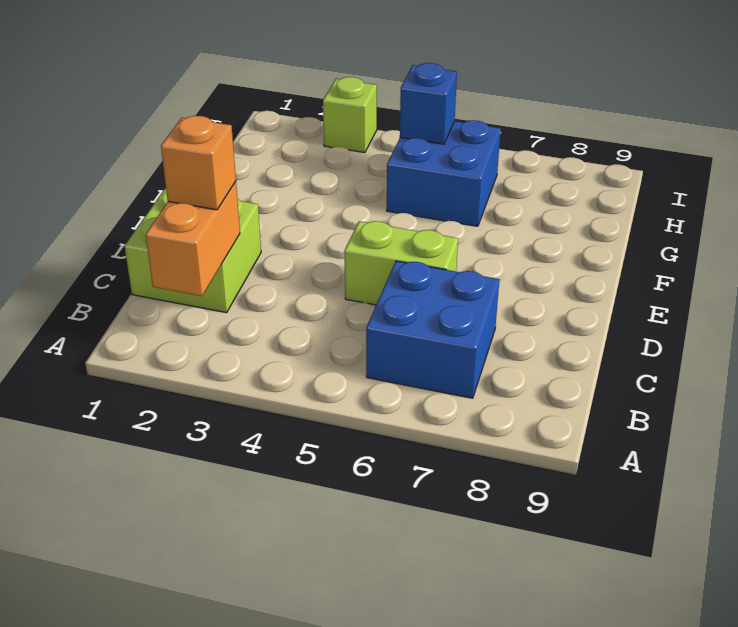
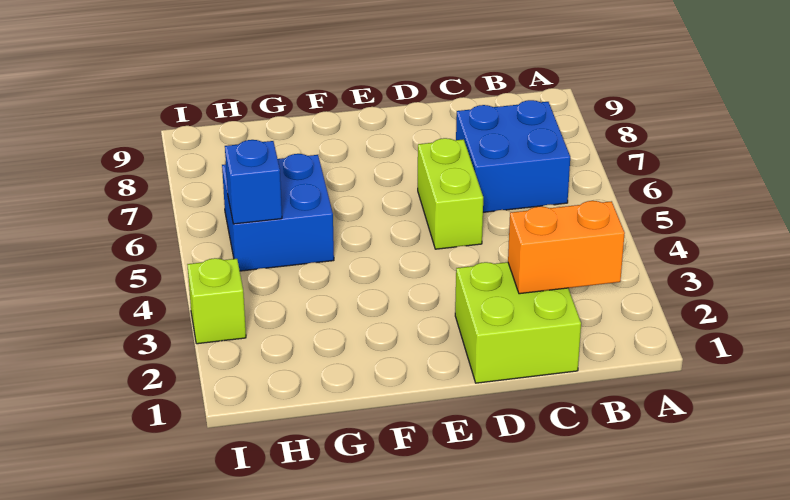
orange 1x1 brick [161,116,236,210] -> none

